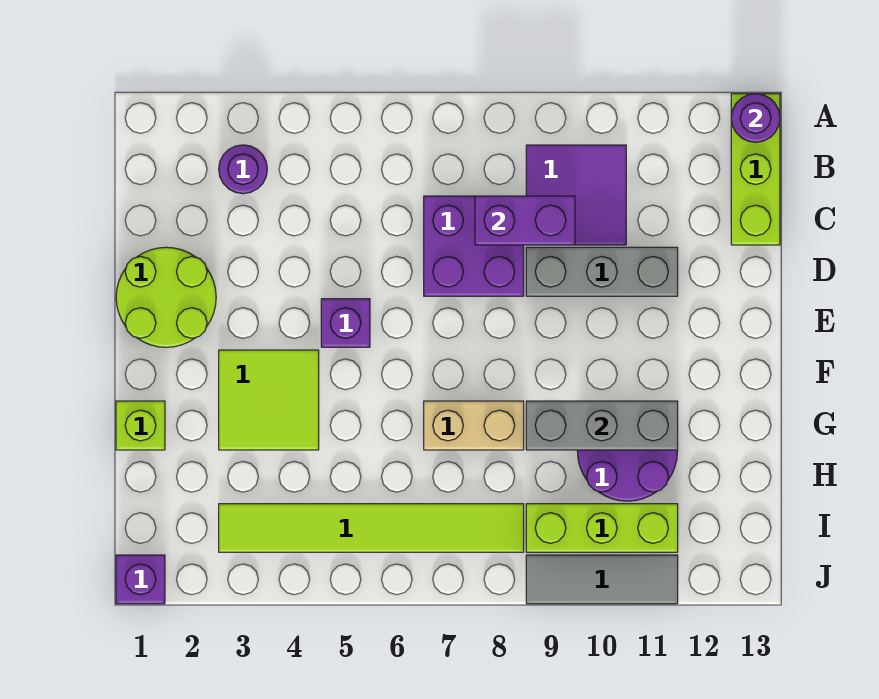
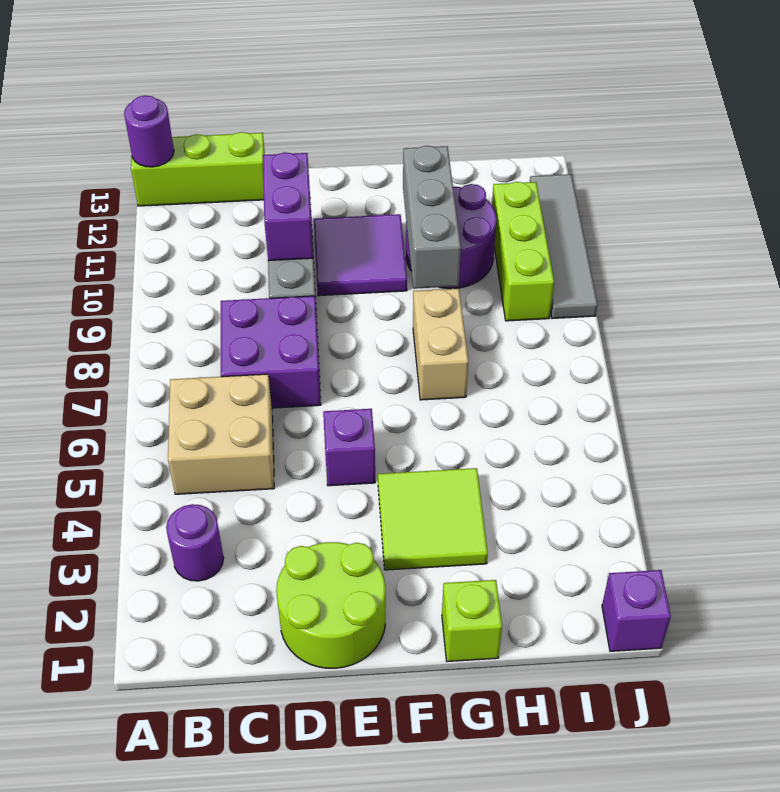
none -> tan 2x2 brick [168,374,274,494]
purple 2x2 tile [526,145,626,245] -> purple 2x2 tile moved to [314,214,407,296]
purple 1x2 brick [475,196,575,245] -> purple 1x2 brick moved to [263,152,313,261]
lime 1x6 tile [219,504,524,552] -> none
grey 1x3 tile [526,555,678,604] -> grey 1x4 tile [530,174,598,318]

